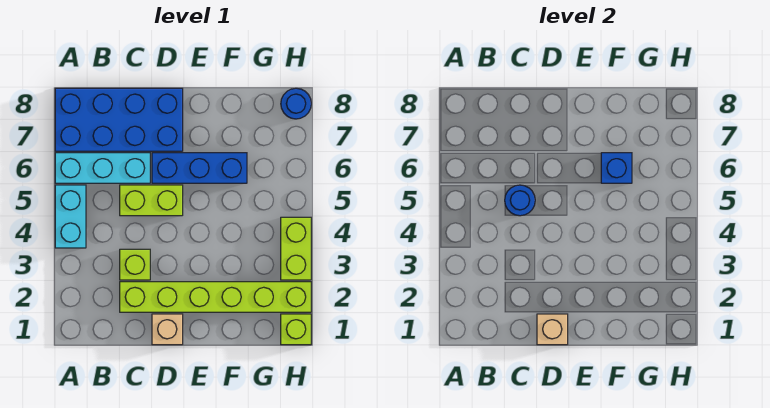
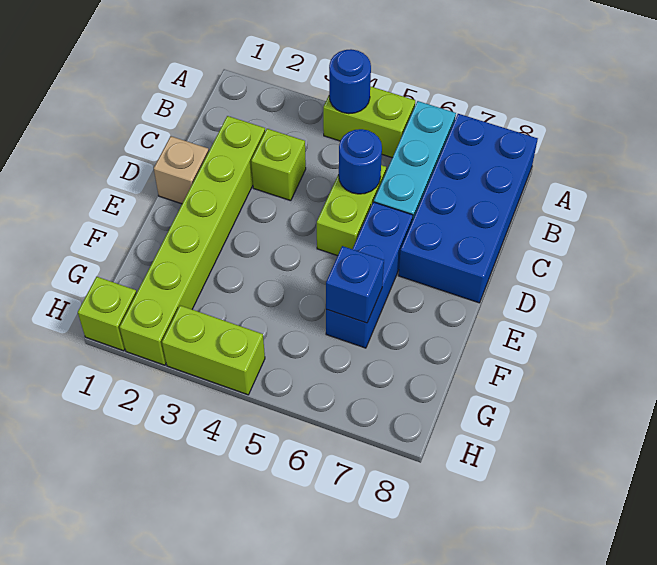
cyan 1x2 brick [55,185,86,248] -> lime 1x2 brick [323,86,415,158]
tan 1x1 brick [537,314,568,345] -> none
blue 1x1 round brick [281,88,311,119] -> blue 1x1 round brick moved to [329,49,371,114]

